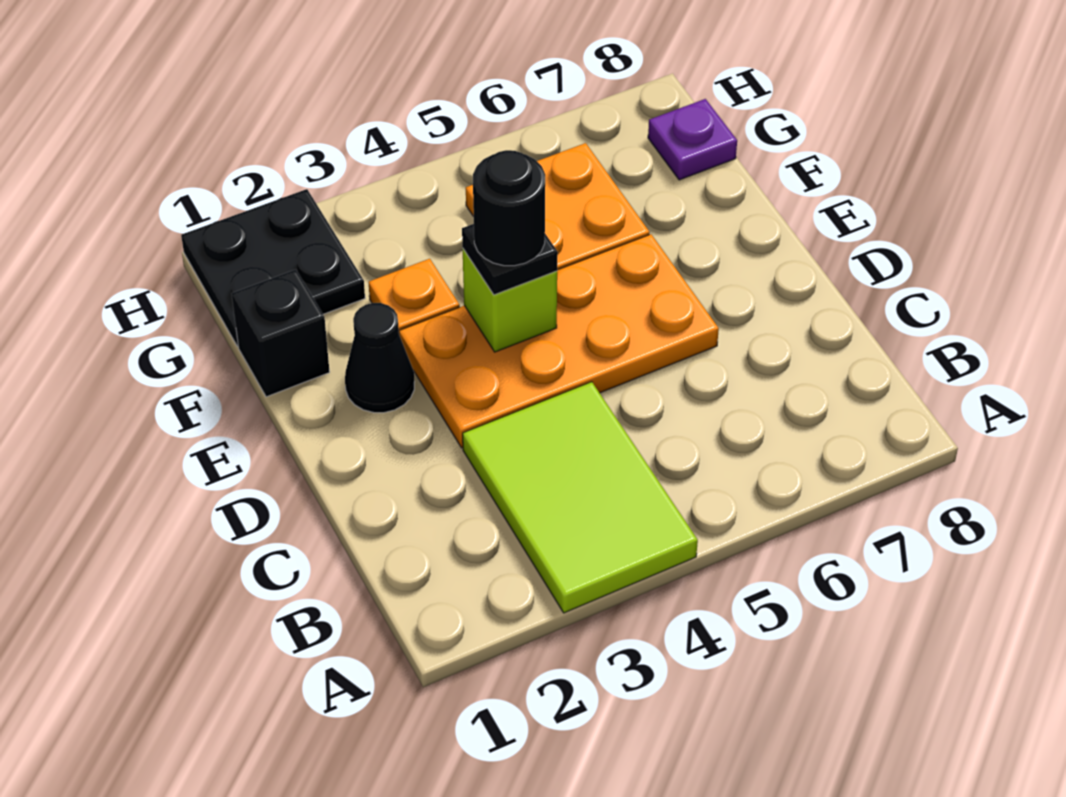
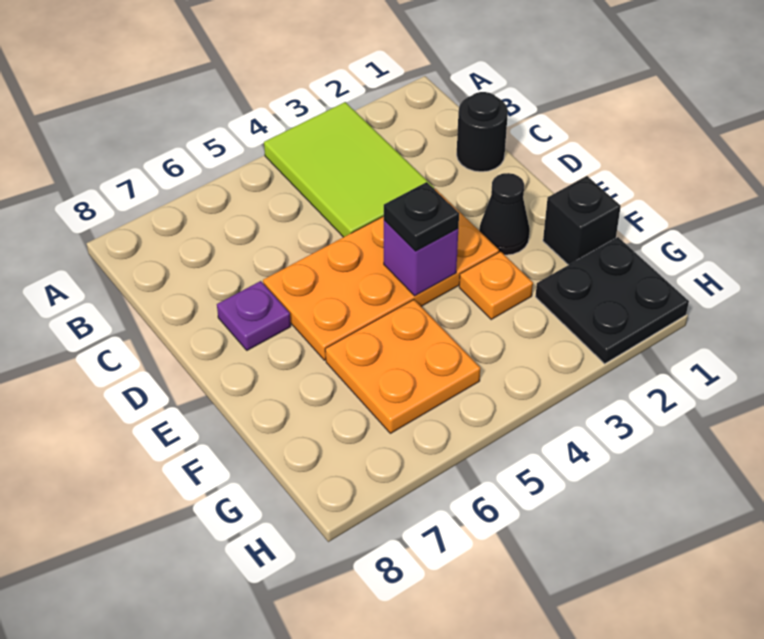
lime 1x1 brick [463,249,557,352] -> purple 1x1 brick [384,220,458,296]
black 1x1 round brick [473,150,545,266] -> black 1x1 round brick moved to [457,92,508,172]
purple 1x1 plate [648,99,737,180] -> purple 1x1 plate moved to [217,281,291,350]

